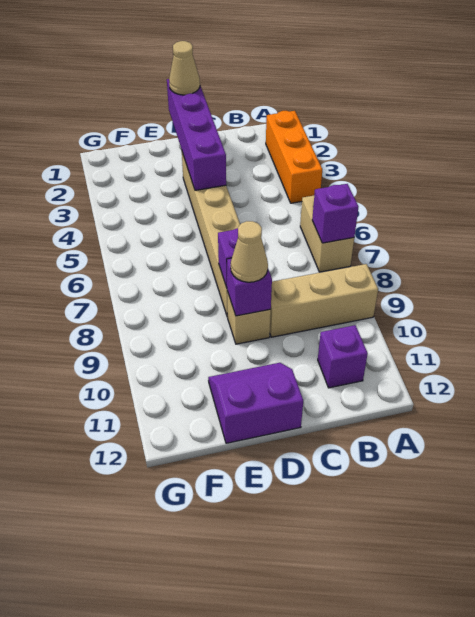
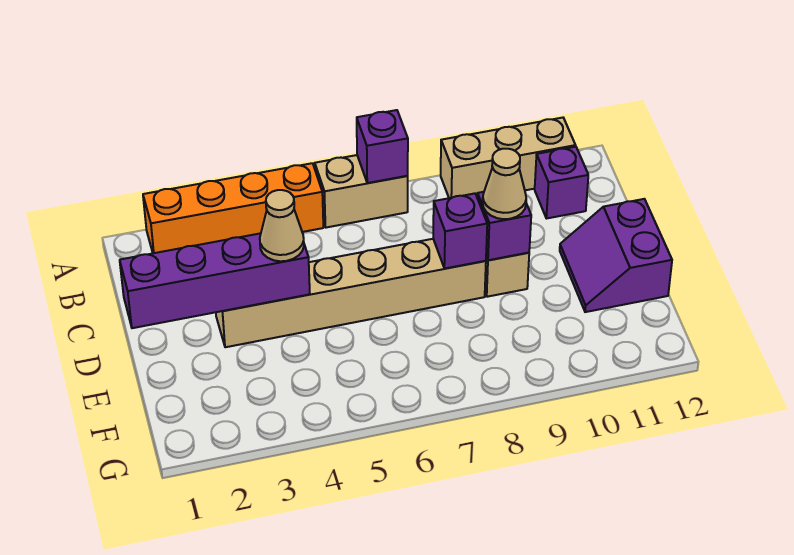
orange 1x3 brick [266,111,322,203] -> orange 1x4 brick [143,163,323,253]
tan 1x3 brick [270,264,378,337] -> tan 1x3 brick turned to [441,118,576,198]
tan 1x1 cone [169,41,200,95] -> tan 1x1 cone moved to [260,190,304,261]

